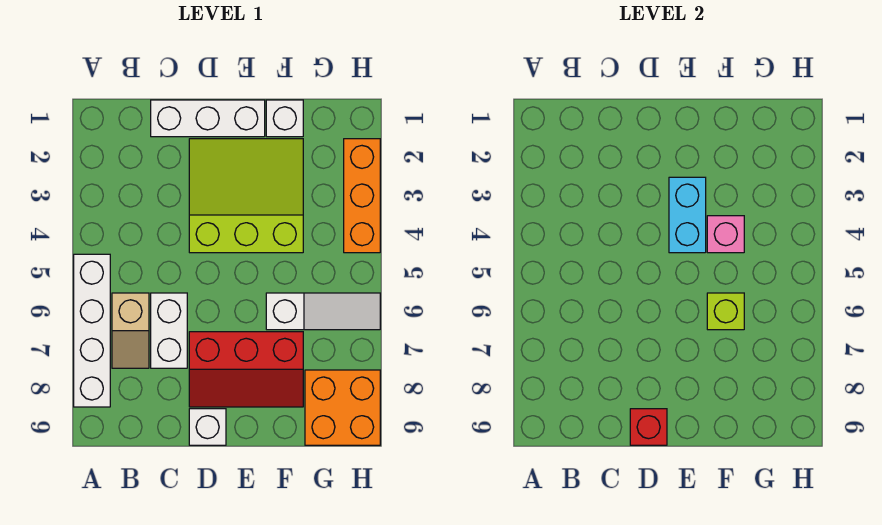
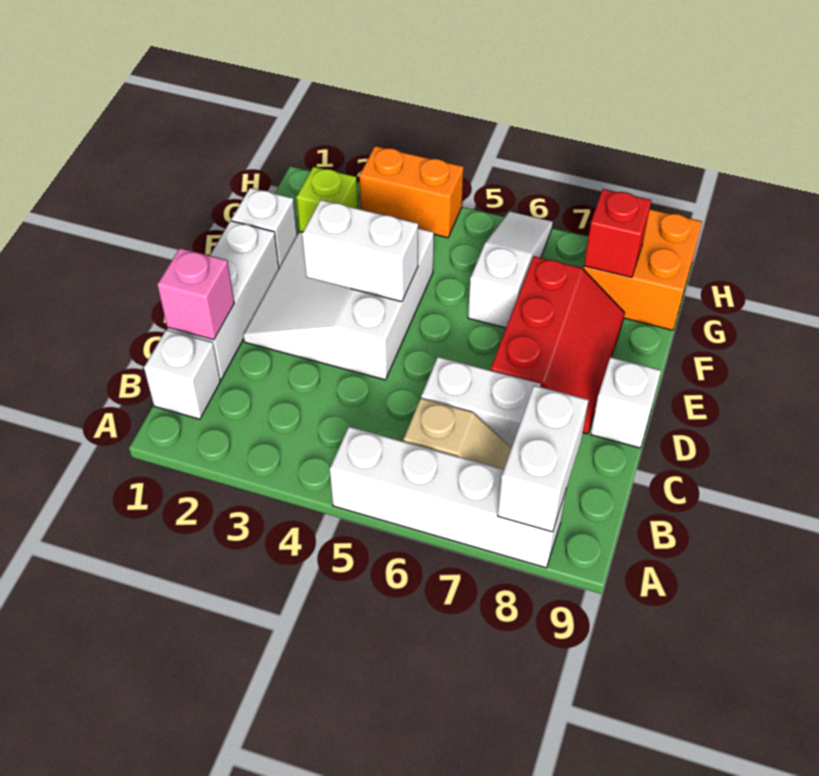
none -> white 1x2 brick [498,386,589,532]
none -> white 1x1 brick [144,330,220,419]
lime 3x3 slope [189,139,303,253] -> white 3x3 slope [243,228,434,380]
red 1x1 brick [630,409,667,445] -> red 1x1 brick moved to [584,189,652,277]
cyan 1x2 brick [669,177,706,253] -> white 1x2 brick [302,200,418,302]
pink 1x1 brick [707,216,744,253] -> pink 1x1 brick moved to [157,248,234,340]
lime 1x1 brick [707,293,744,330] -> lime 1x1 brick moved to [296,167,358,232]
orange 1x3 brick [344,139,380,253] -> orange 1x2 brick [359,146,463,238]

